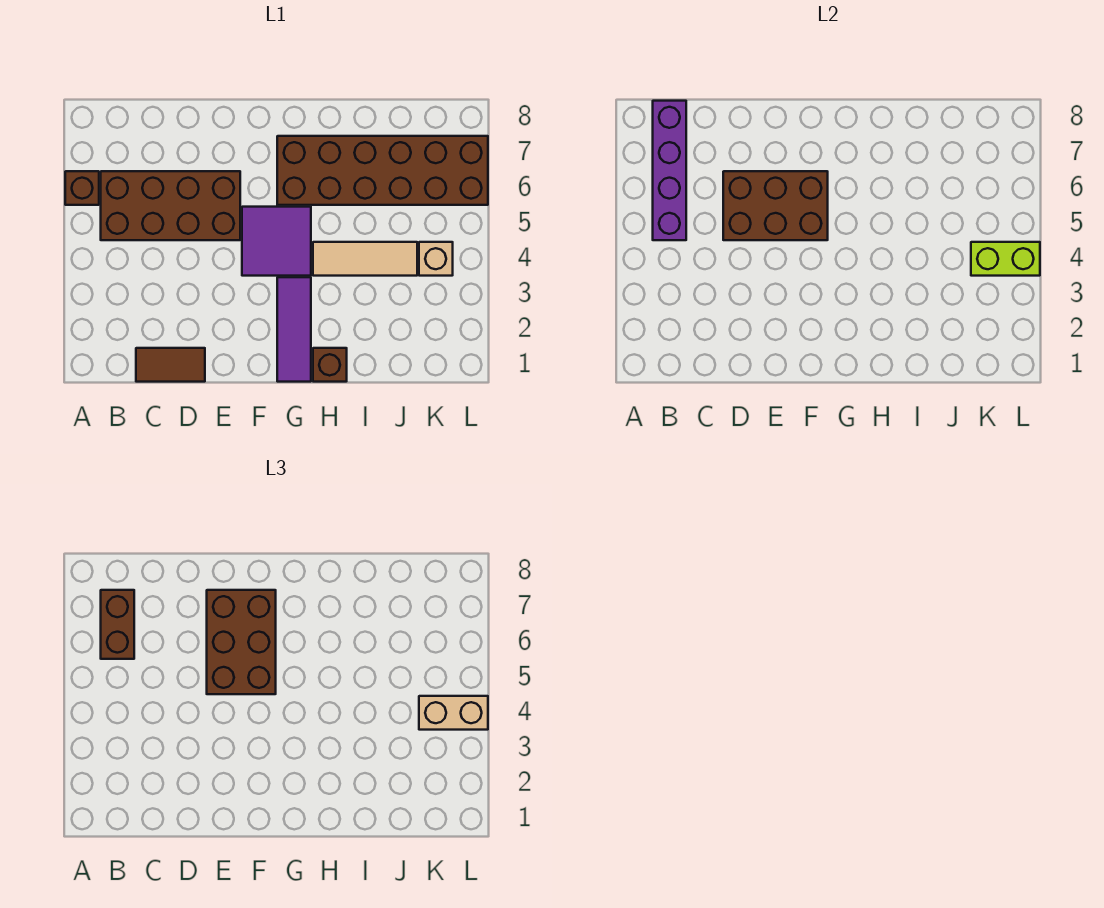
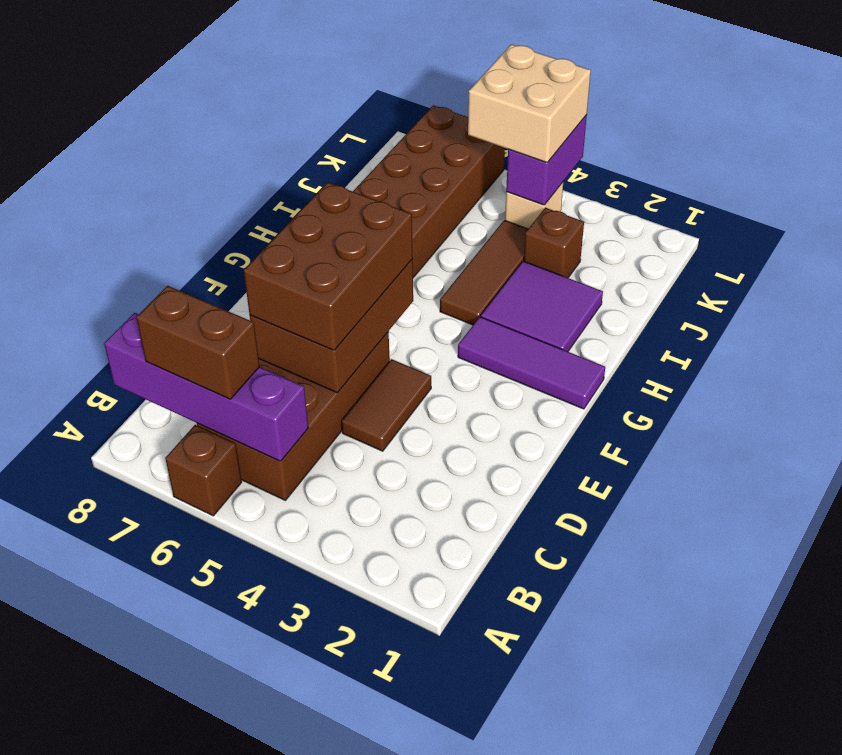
brown 1x2 tile [136,348,205,382] -> brown 1x2 tile moved to [342,359,431,451]
brown 2x3 brick [207,590,276,694] -> brown 2x3 brick turned to [244,182,413,350]
purple 2x2 tile [242,207,311,276] -> purple 2x2 tile moved to [481,261,603,352]
brown 1x1 brick [313,348,347,382] -> brown 1x1 brick moved to [524,208,584,278]
tan 1x3 tile [313,242,417,276] -> brown 1x3 tile [440,220,528,325]
lime 1x2 brick [971,242,1040,276] -> purple 1x2 brick [506,115,587,205]
tan 1x2 brick [419,696,488,730] -> tan 2x2 brick [468,44,591,162]

